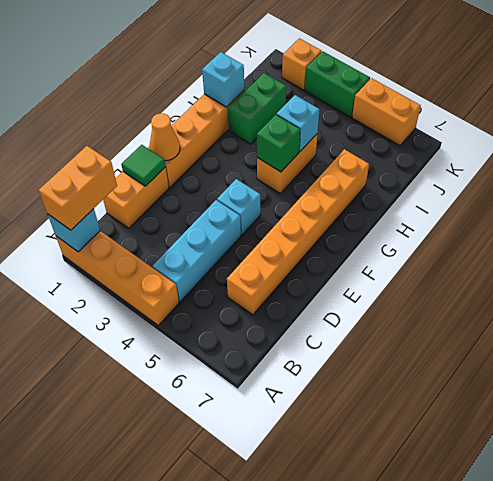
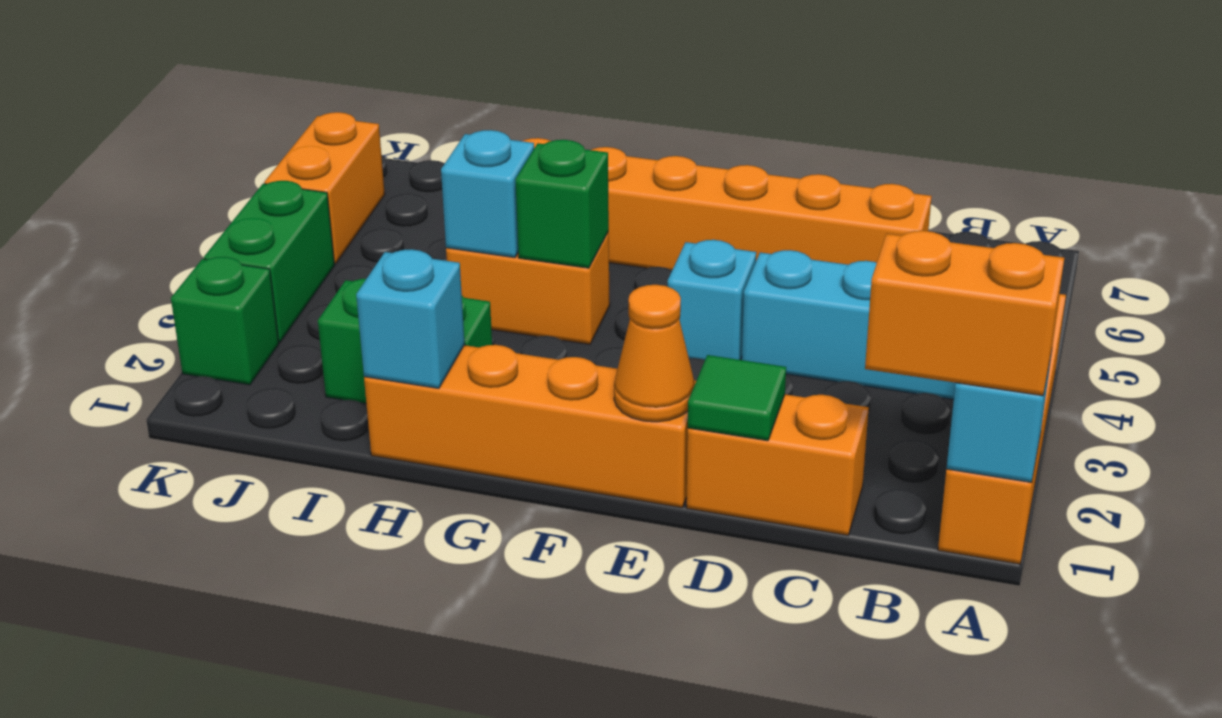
orange 1x1 brick [282,38,322,90] -> green 1x1 brick [171,257,279,385]

